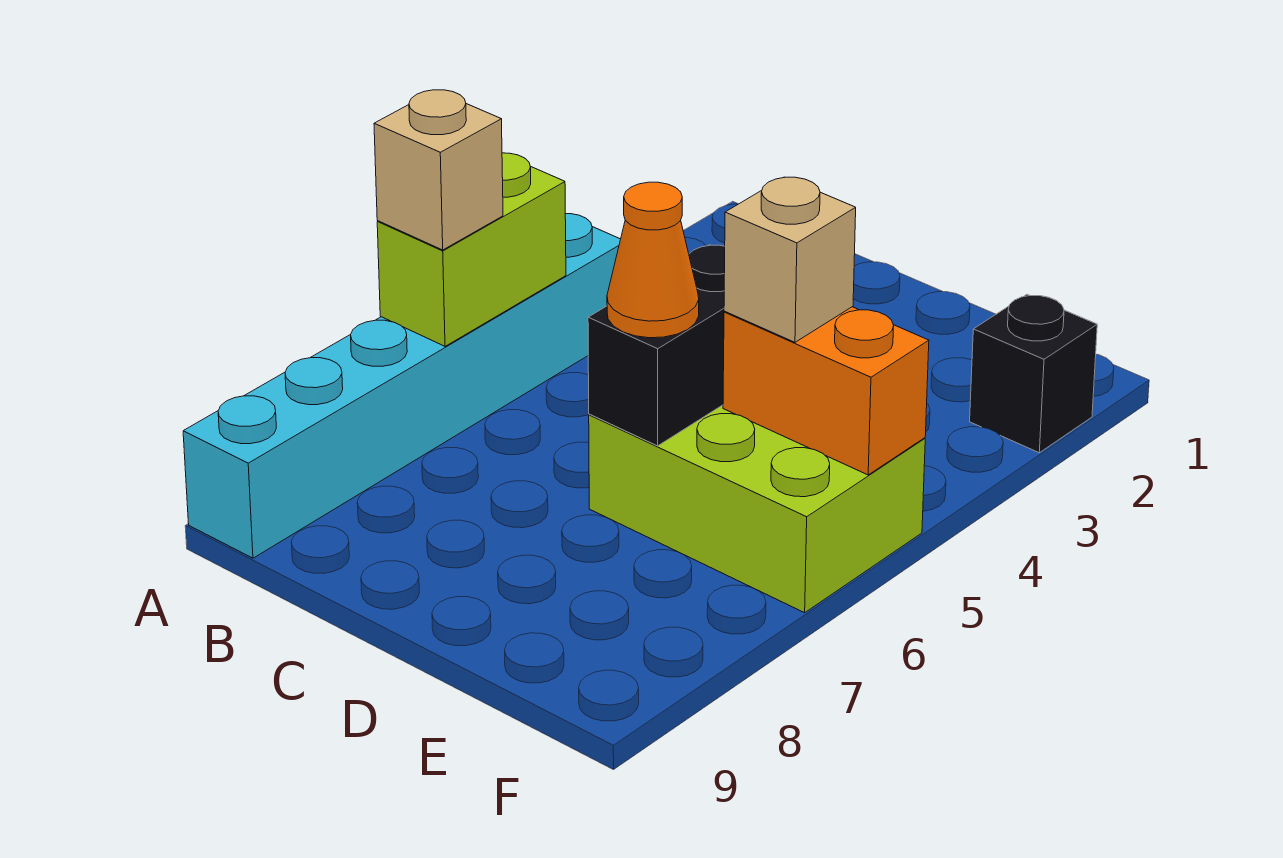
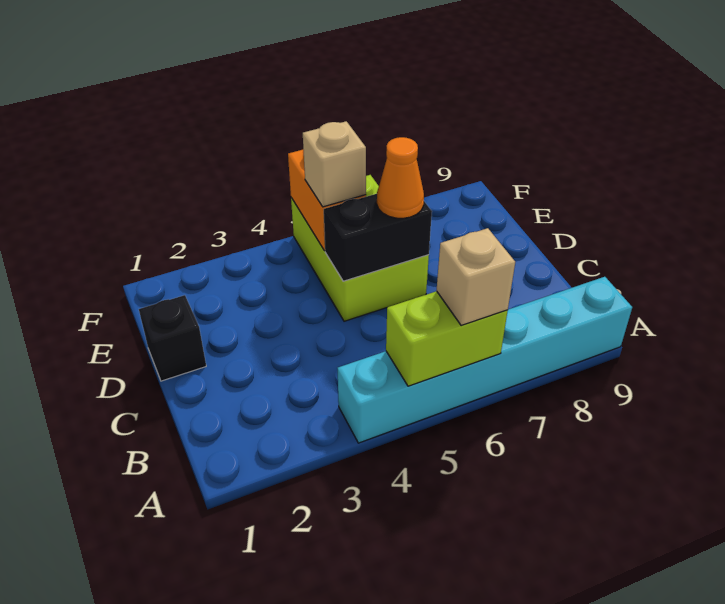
black 1x1 brick [970,295,1097,453] -> black 1x1 brick moved to [139,295,206,381]

